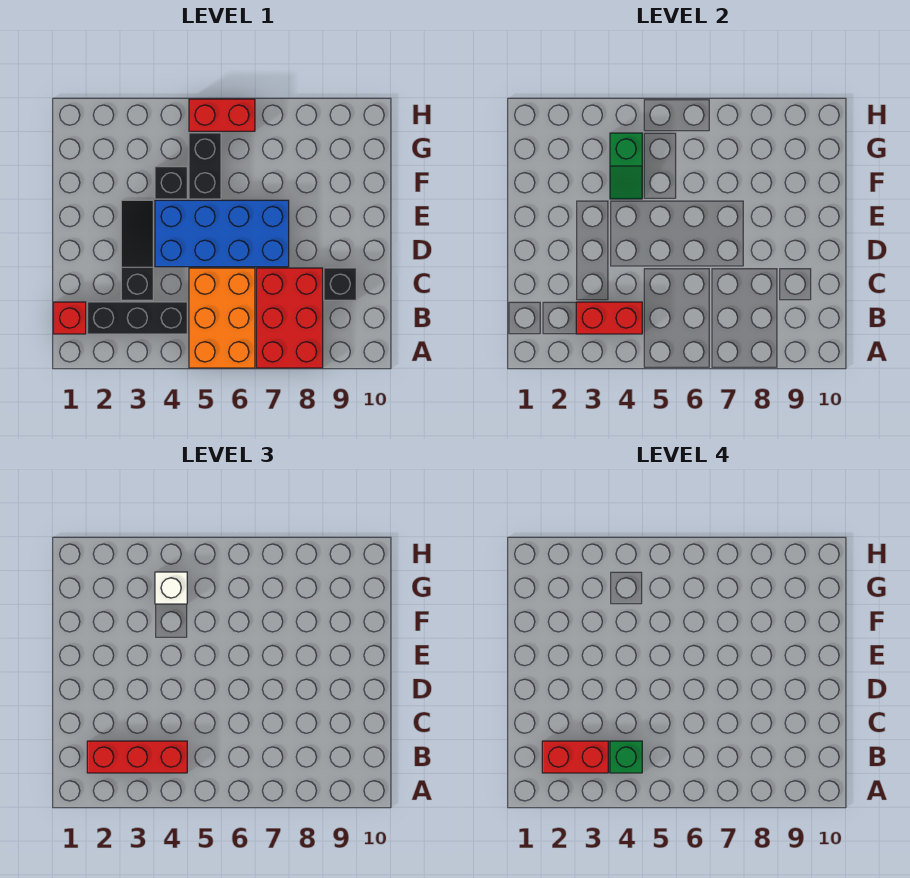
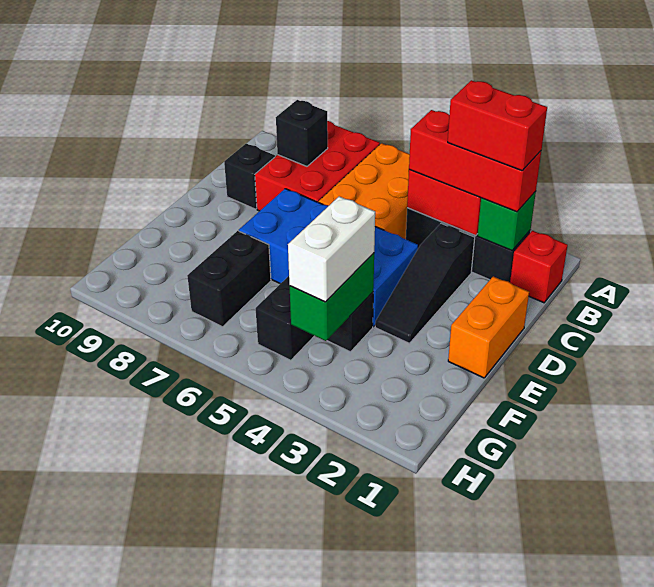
green 1x1 brick [610,741,642,773] -> green 1x1 brick moved to [478,191,536,251]
none -> black 1x1 brick [276,100,328,166]
none -> orange 1x2 brick [448,277,529,378]
green 1x2 slope [610,133,642,199] -> green 1x2 brick [290,253,374,341]
none -> black 1x2 brick [187,231,271,327]
white 1x1 brick [155,572,187,604] -> white 1x2 brick [288,196,375,302]
red 1x2 brick [189,99,255,131] -> none

